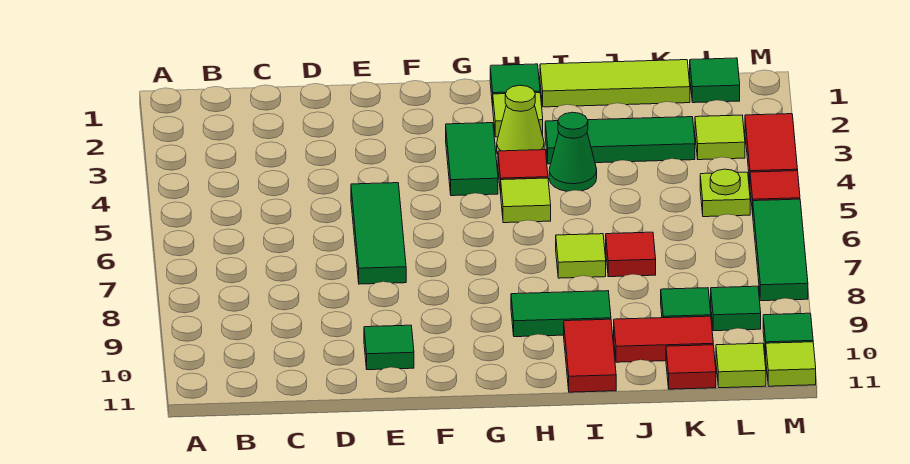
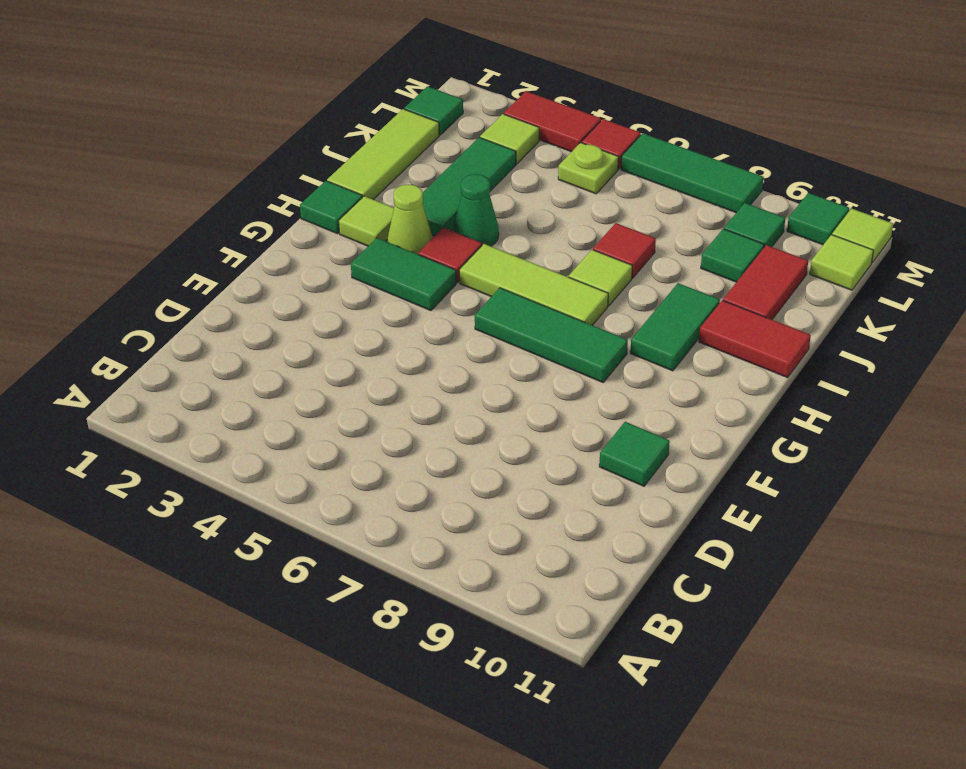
green 1x3 tile [351,183,406,284] -> green 1x3 tile moved to [475,288,628,382]
lime 1x1 tile [501,178,551,223] -> lime 1x3 tile [459,244,608,325]
red 1x1 tile [666,345,716,389] -> none

